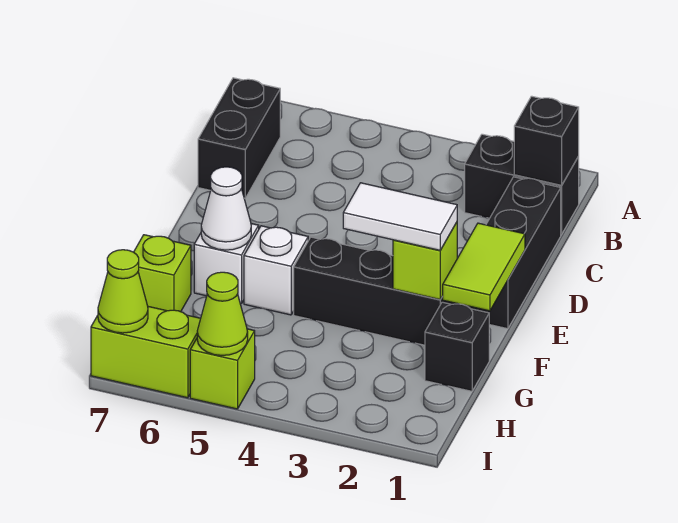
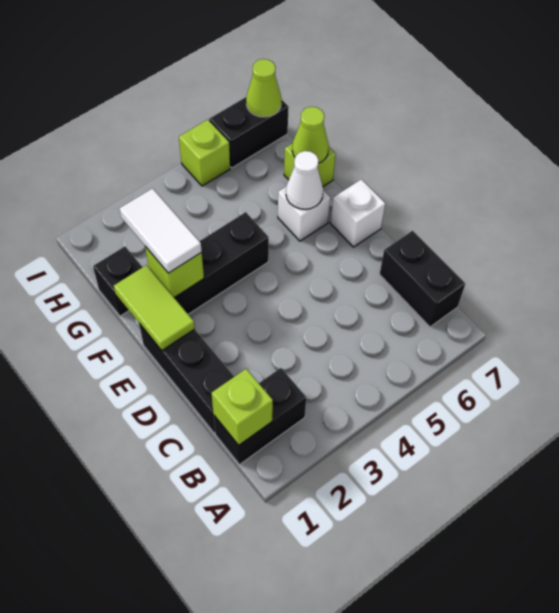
black 1x1 brick [514,96,579,185] -> lime 1x1 brick [211,369,273,445]
white 1x2 tile [343,183,457,250] -> white 1x2 tile turned to [119,188,202,273]
white 1x1 brick [244,226,308,315] -> white 1x1 brick moved to [330,179,385,247]
lime 1x1 cone [197,272,248,355] -> lime 1x1 cone moved to [292,107,329,163]
lime 1x2 brick [91,307,201,398] -> black 1x2 brick [209,97,289,168]

